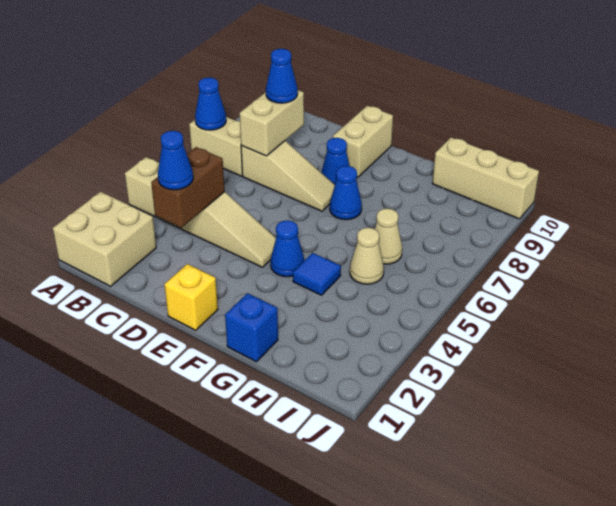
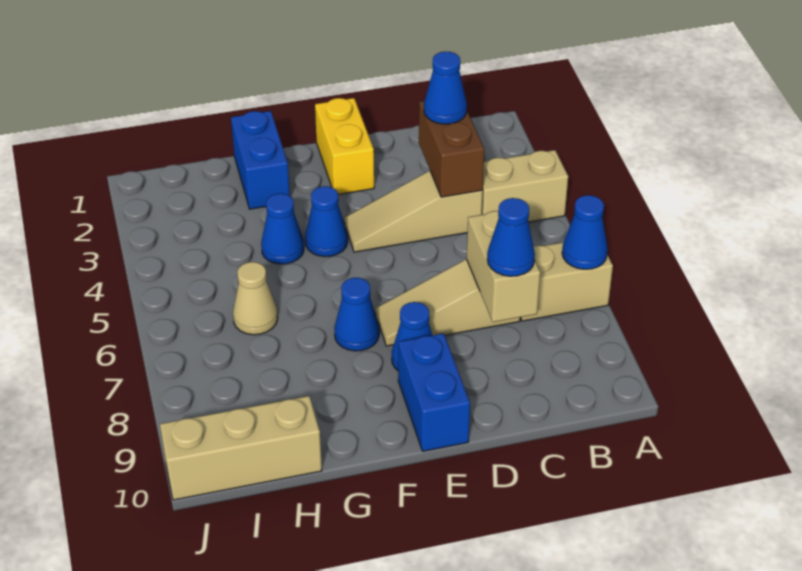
tan 2x2 brick [53,192,156,286] -> none
yellow 1x1 brick [164,264,218,330] -> yellow 1x2 brick [315,98,374,194]
tan 1x2 brick [333,106,393,177] -> blue 1x2 brick [398,333,470,451]
blue 1x1 brick [225,293,278,362] -> blue 1x2 brick [231,111,290,209]
blue 1x1 tile [293,253,341,295] -> blue 1x1 cone [261,194,304,264]
tan 1x1 cone [350,228,384,284] -> none

